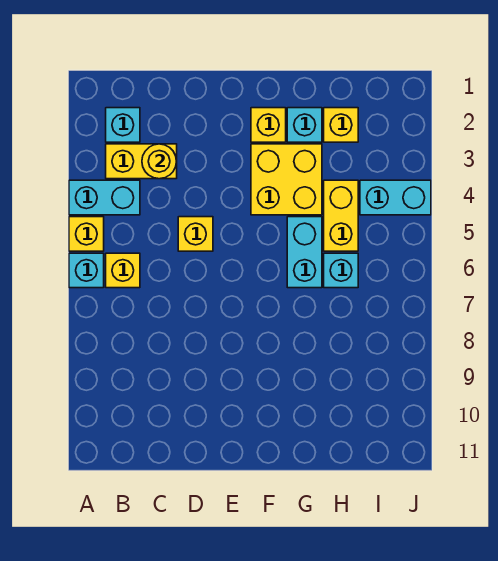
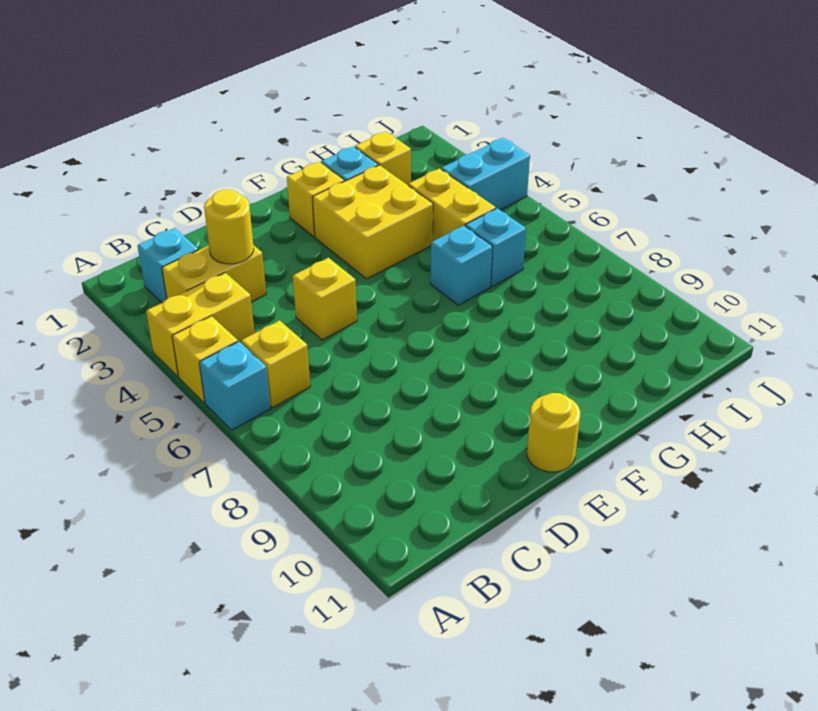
cyan 1x2 brick [69,180,140,215] -> yellow 1x2 brick [146,273,255,376]
none -> yellow 1x1 round brick [527,393,580,472]
cyan 1x2 brick [287,217,322,288] -> cyan 1x1 brick [430,226,493,305]

